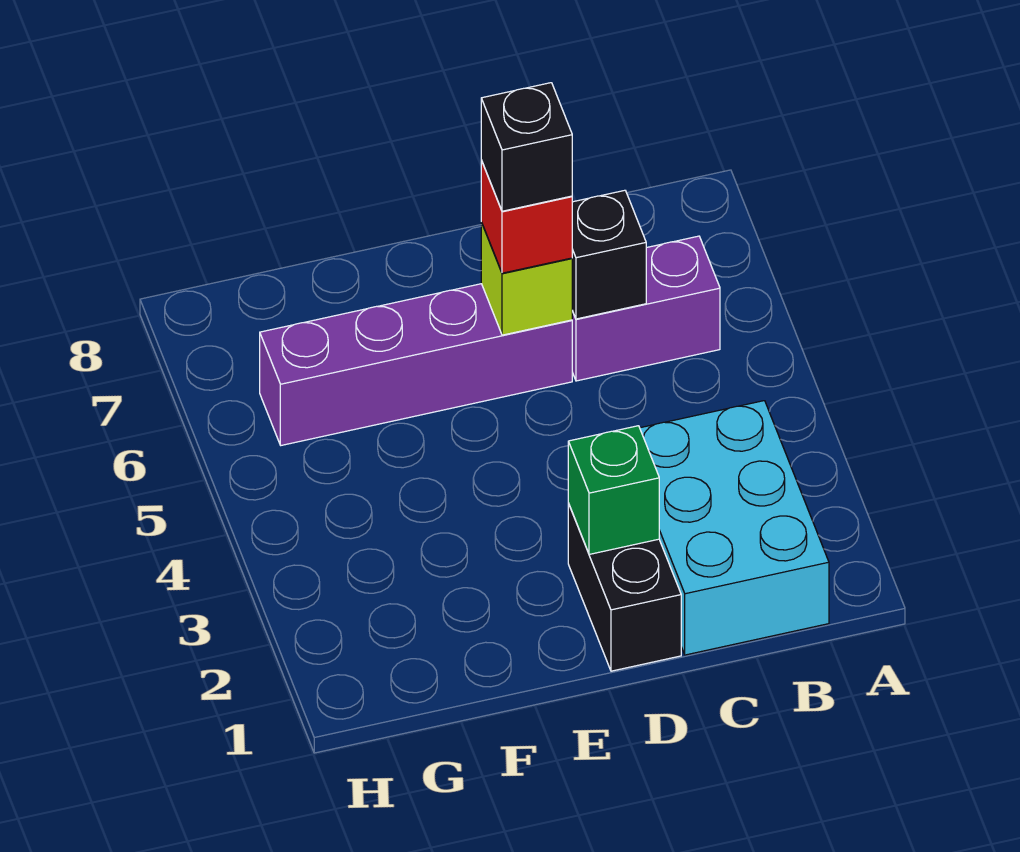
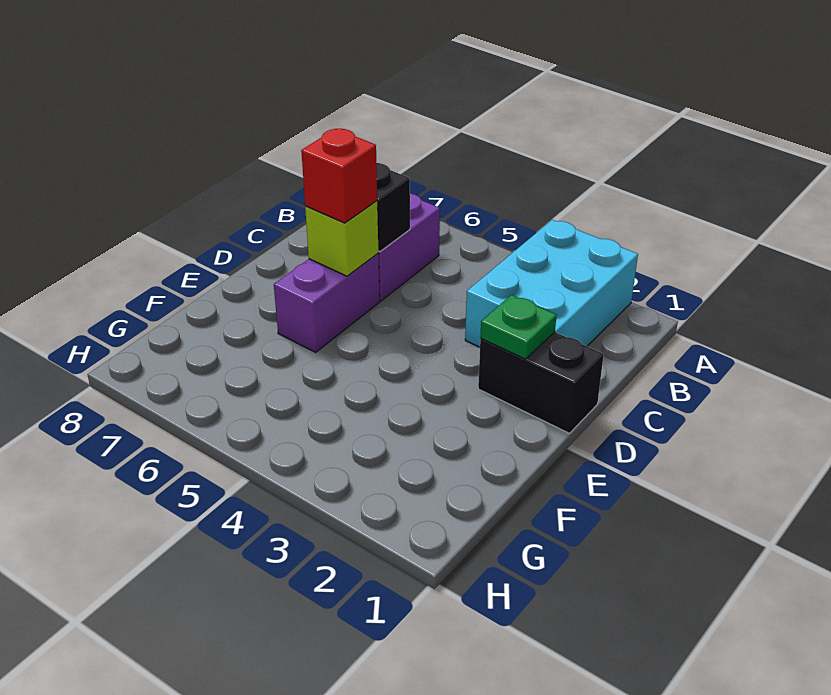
cyan 2x3 brick [640,401,829,655] -> cyan 2x3 brick turned to [465,220,638,347]
green 1x1 brick [568,426,659,554] -> green 1x1 plate [480,295,556,359]
purple 1x4 brick [260,284,572,445] -> purple 1x2 brick [274,254,380,352]
black 1x1 brick [481,83,572,211] -> none

